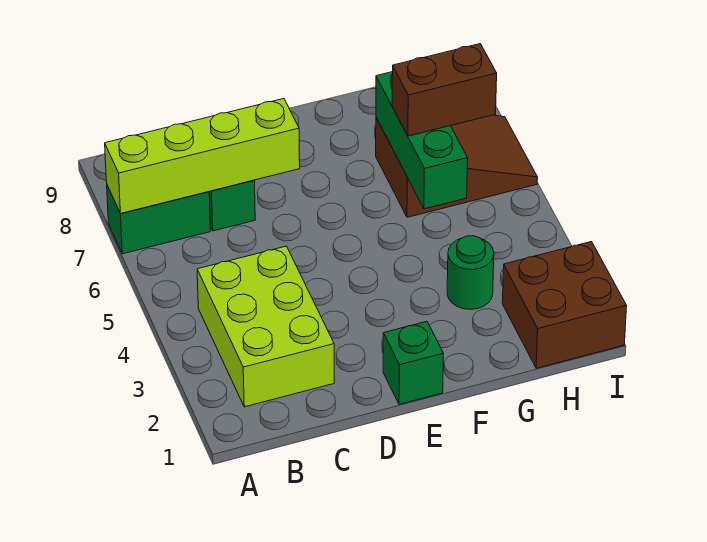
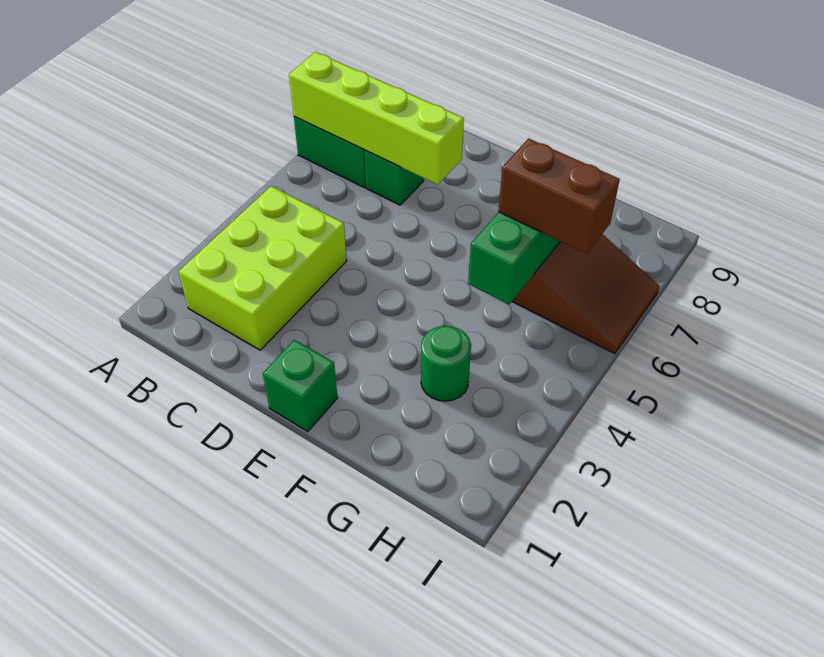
brown 2x2 brick [502,242,627,368] -> none

